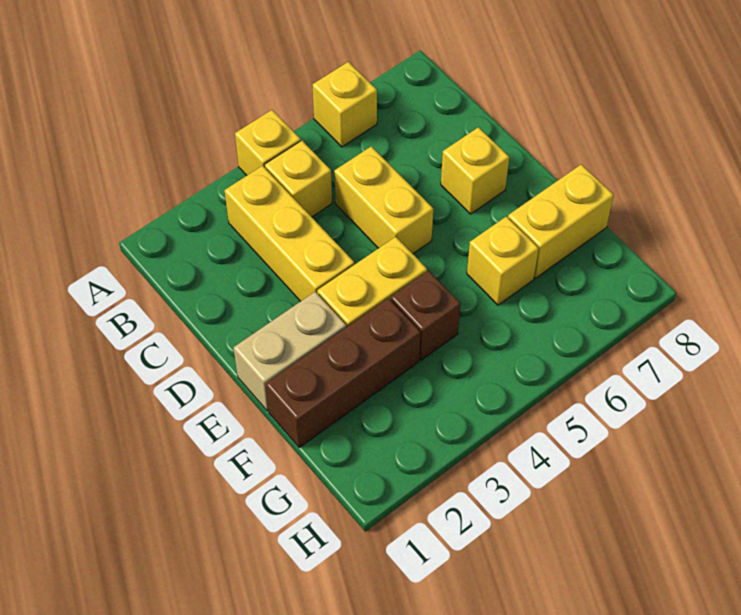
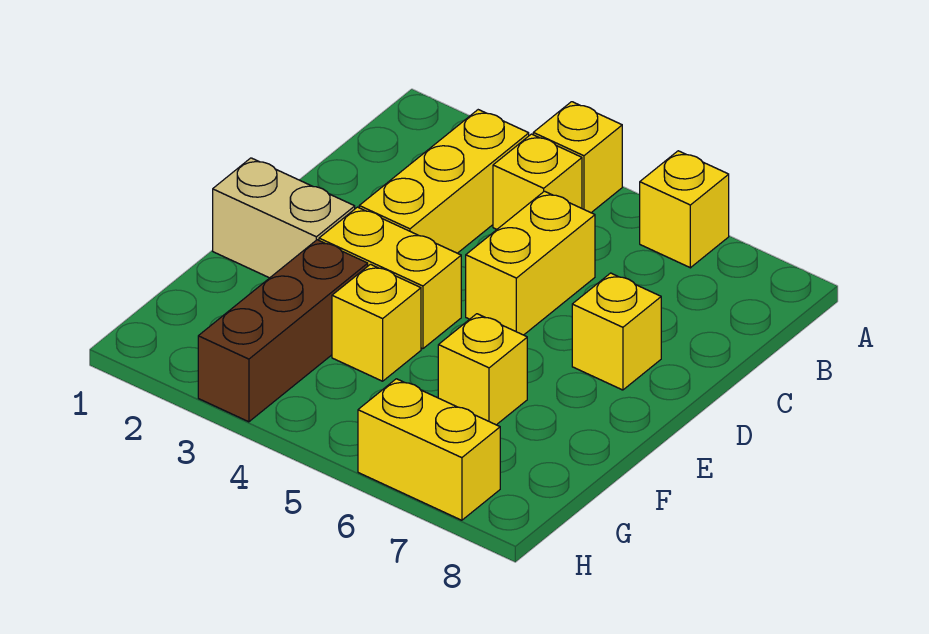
brown 1x3 brick [266,298,420,447] -> brown 1x3 brick turned to [198,240,368,422]
brown 1x1 brick [391,270,461,360] -> yellow 1x1 brick [332,264,421,381]
yellow 1x2 brick [508,164,614,278] -> yellow 1x2 brick moved to [358,379,500,520]

